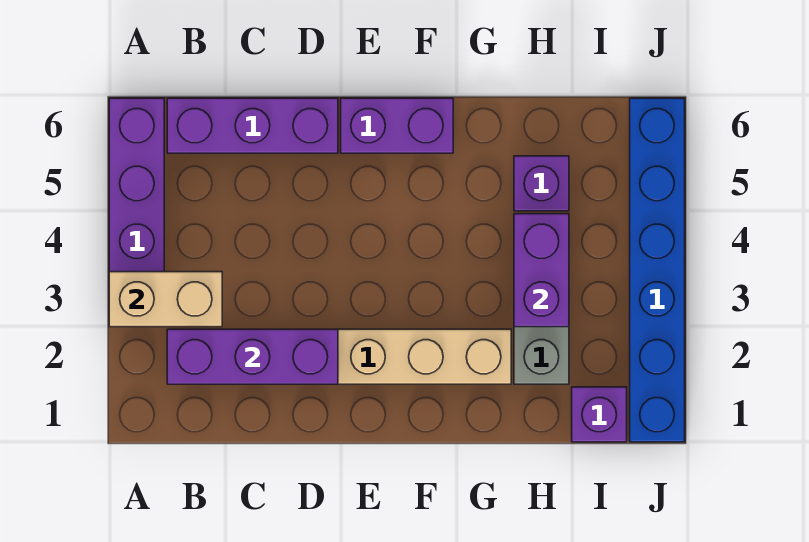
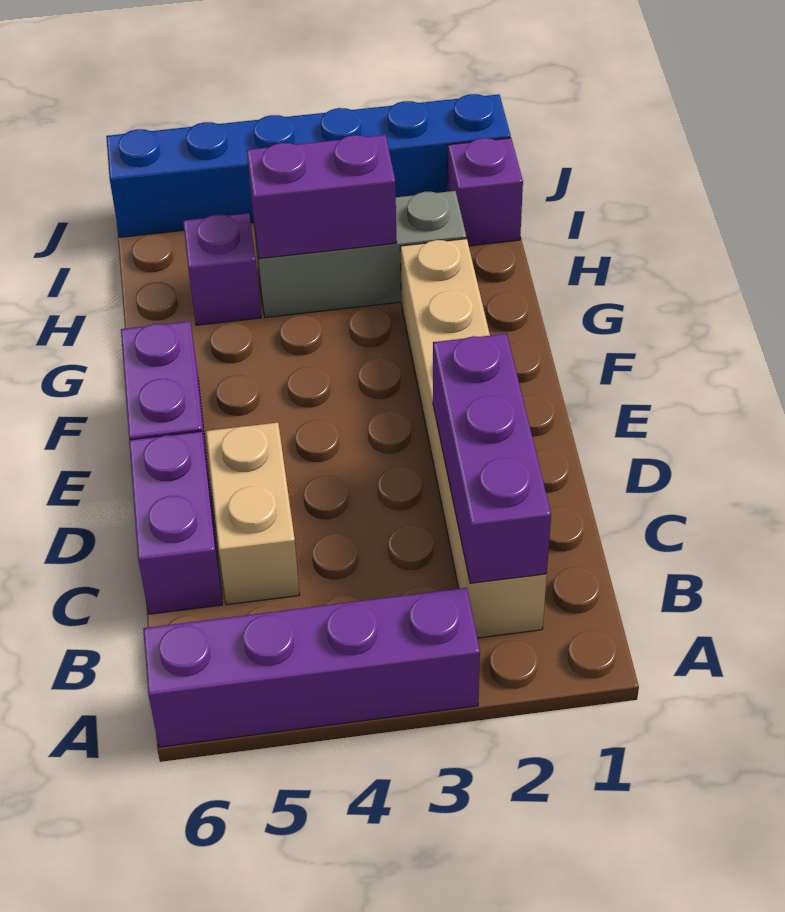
tan 1x2 brick [109,272,222,327] -> tan 1x2 brick moved to [206,422,300,605]
purple 1x3 brick [167,98,338,153] -> purple 1x2 brick [129,431,222,614]

